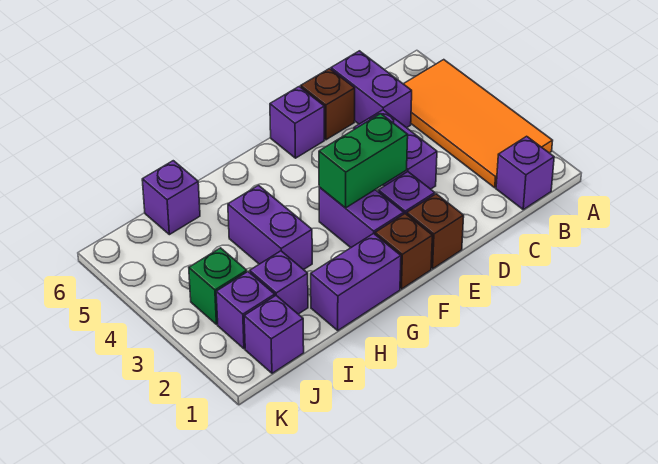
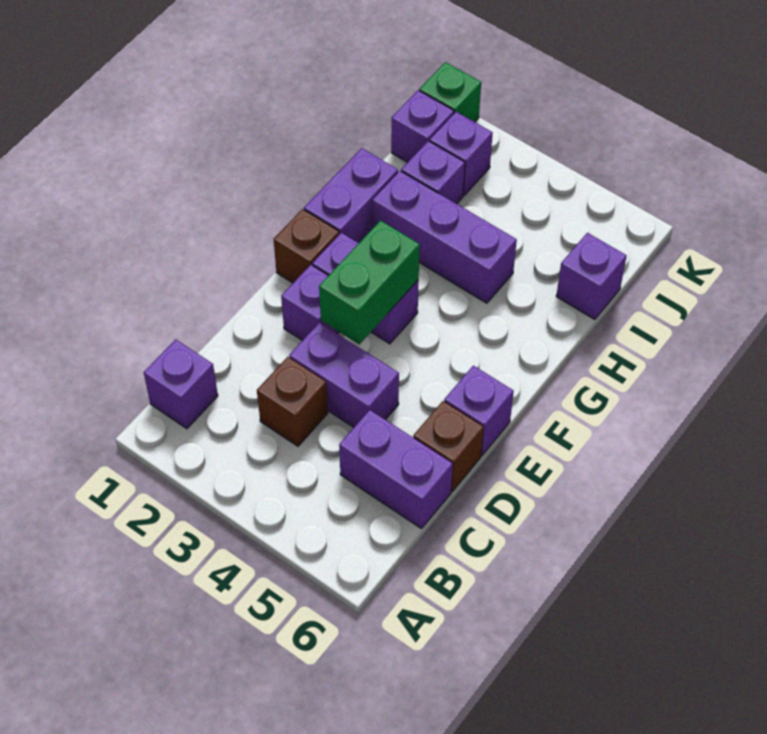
orange 2x4 tile [404,60,553,188] -> none
brown 1x1 brick [407,194,464,269] -> brown 1x1 brick moved to [257,357,328,446]
purple 1x2 brick [228,185,312,270] -> purple 1x3 brick [372,171,517,303]
green 1x1 brick [189,248,247,324] -> green 1x1 brick moved to [419,62,481,122]

